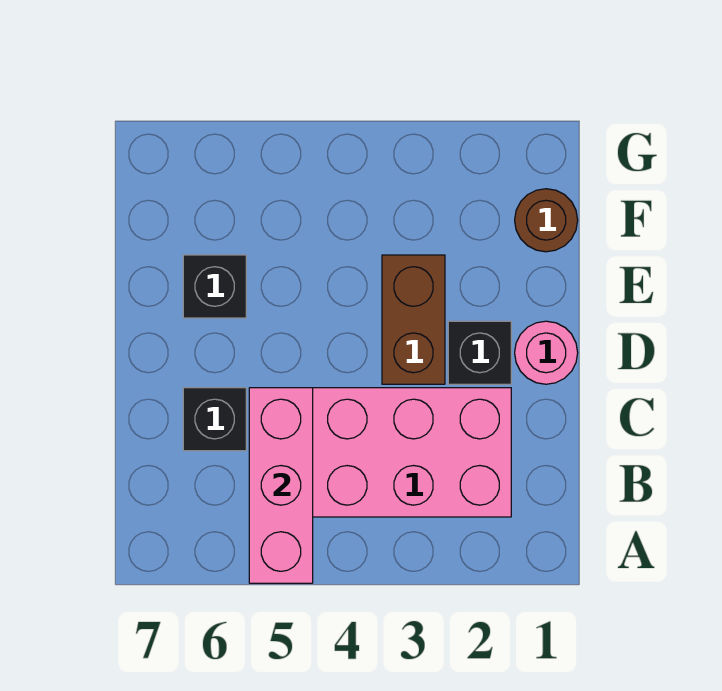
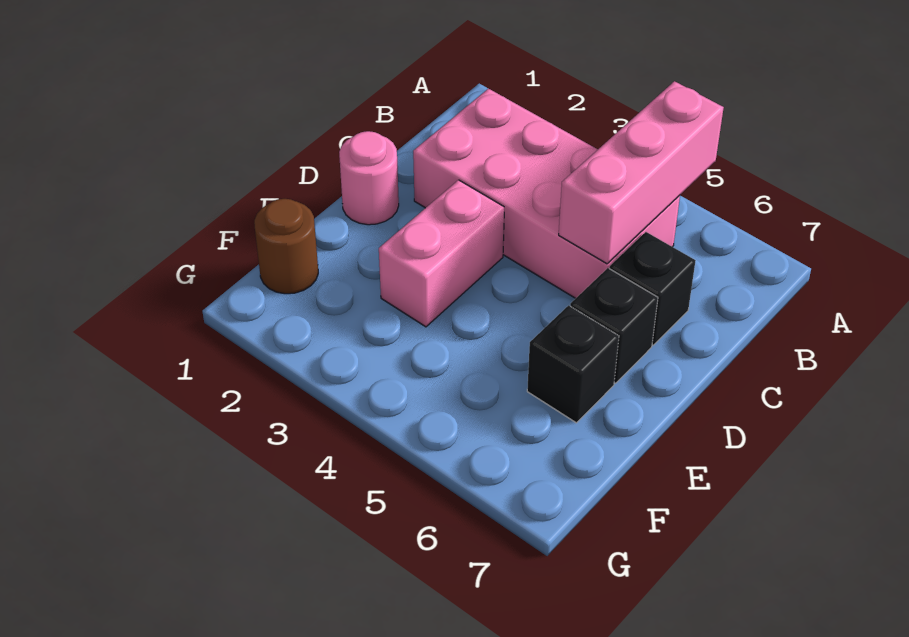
black 1x1 brick [448,321,511,384] -> black 1x1 brick moved to [570,268,658,383]
brown 1x2 brick [382,255,445,384] -> pink 1x2 brick [379,180,504,327]

